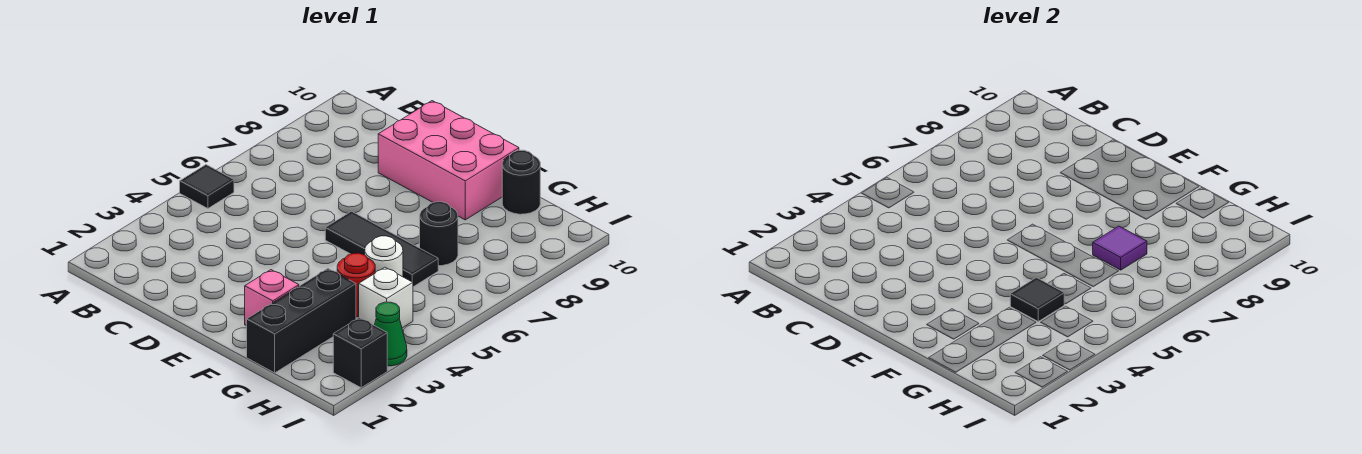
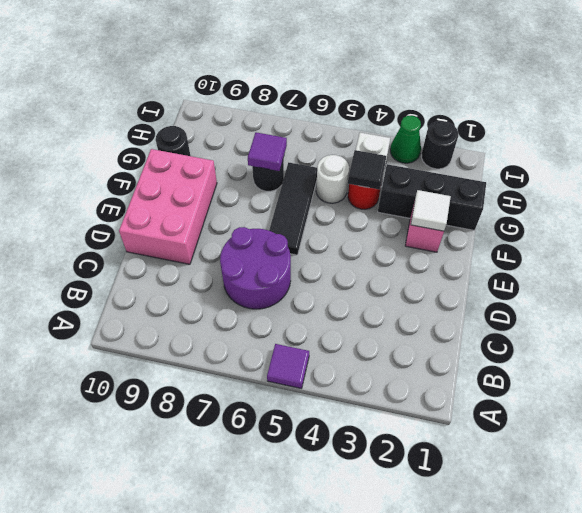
black 1x1 tile [180,165,234,208] -> purple 1x1 tile [267,344,309,389]
none -> purple 2x2 round brick [220,227,291,309]
none -> white 1x1 tile [411,190,451,231]
black 1x1 brick [333,318,387,388] -> black 1x1 round brick [422,121,458,169]

